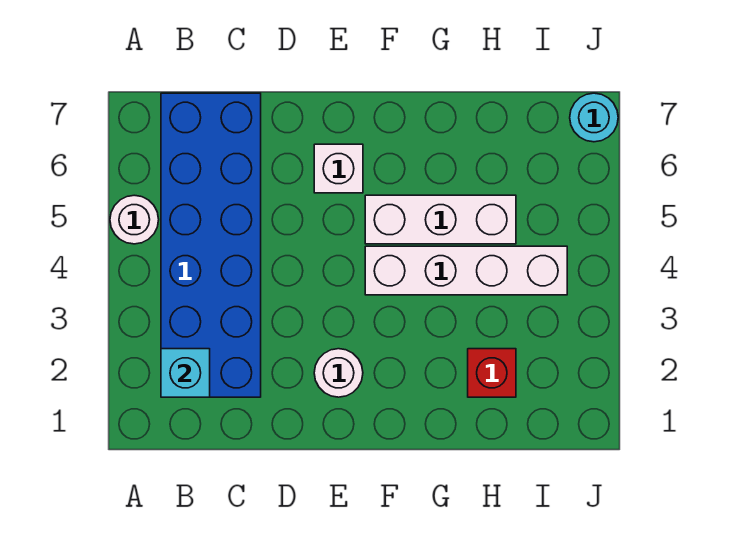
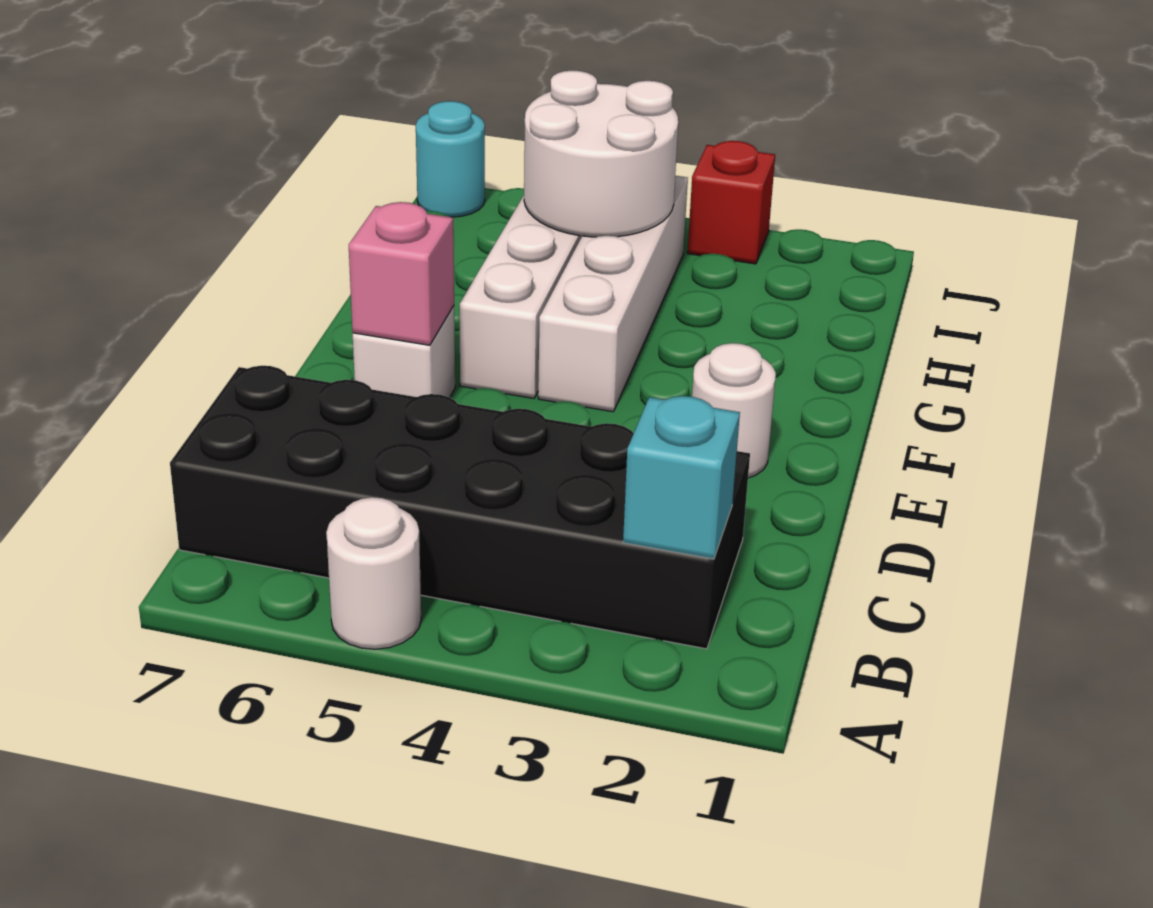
blue 2x6 brick [161,93,261,397] -> black 2x6 brick [170,366,750,649]
none -> pink 1x1 brick [349,202,454,345]
red 1x1 brick [468,349,516,397] -> red 1x1 brick moved to [687,141,775,264]
none -> white 2x2 round brick [524,71,678,237]

